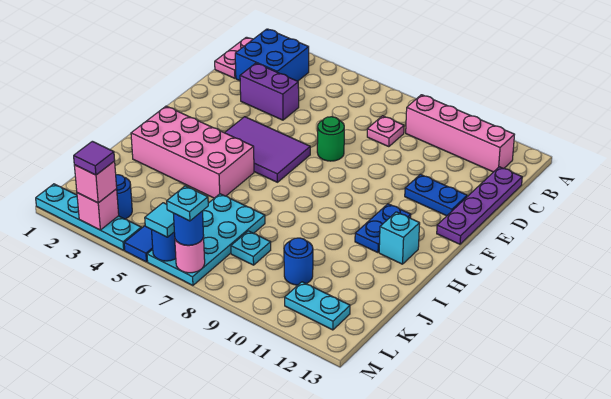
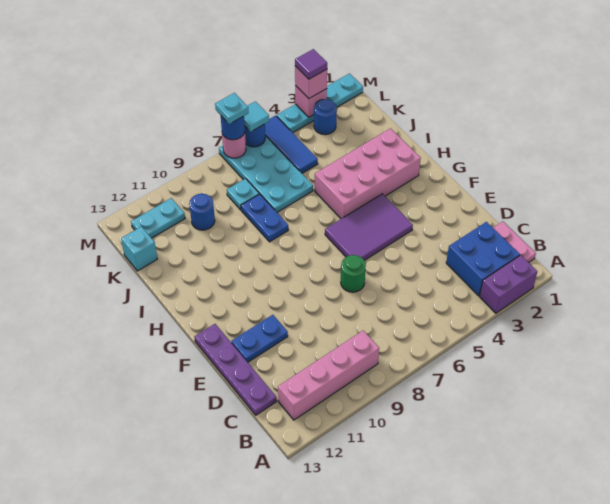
pink 1x1 plate [367,116,404,147] -> none
purple 1x2 brick [240,63,299,120] -> purple 1x2 brick moved to [480,255,537,313]
blue 1x2 plate [355,204,411,253] -> blue 1x2 plate moved to [241,194,288,242]
cyan 1x1 brick [379,212,420,264] -> cyan 1x1 brick moved to [121,226,157,271]

